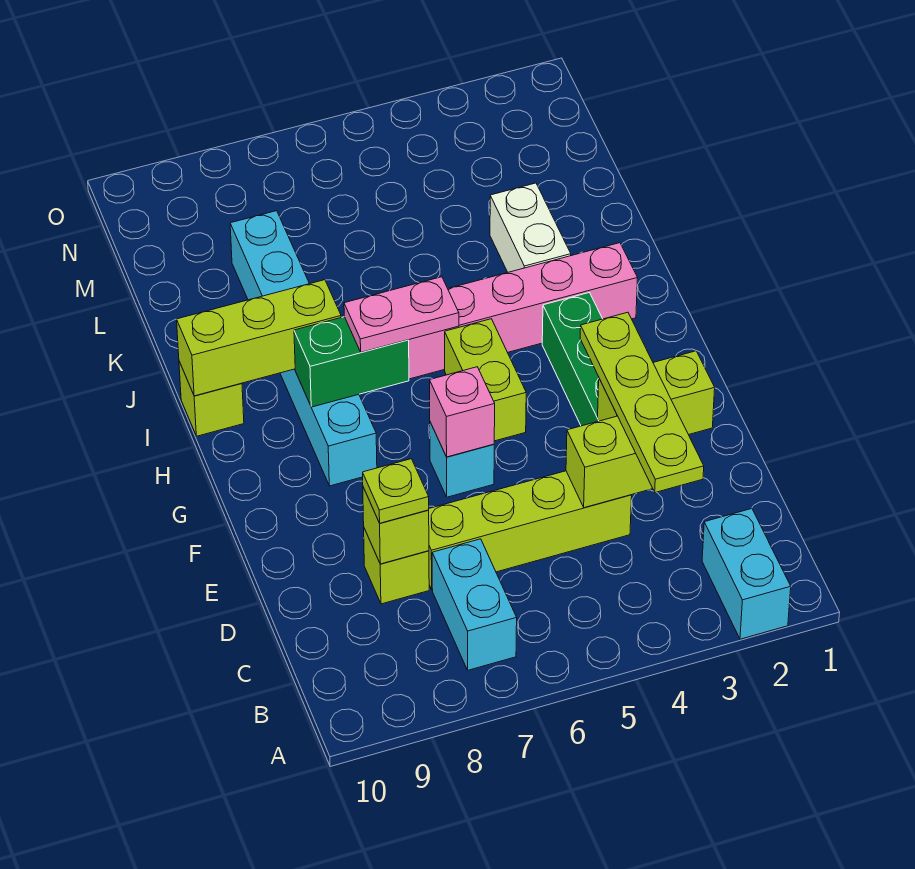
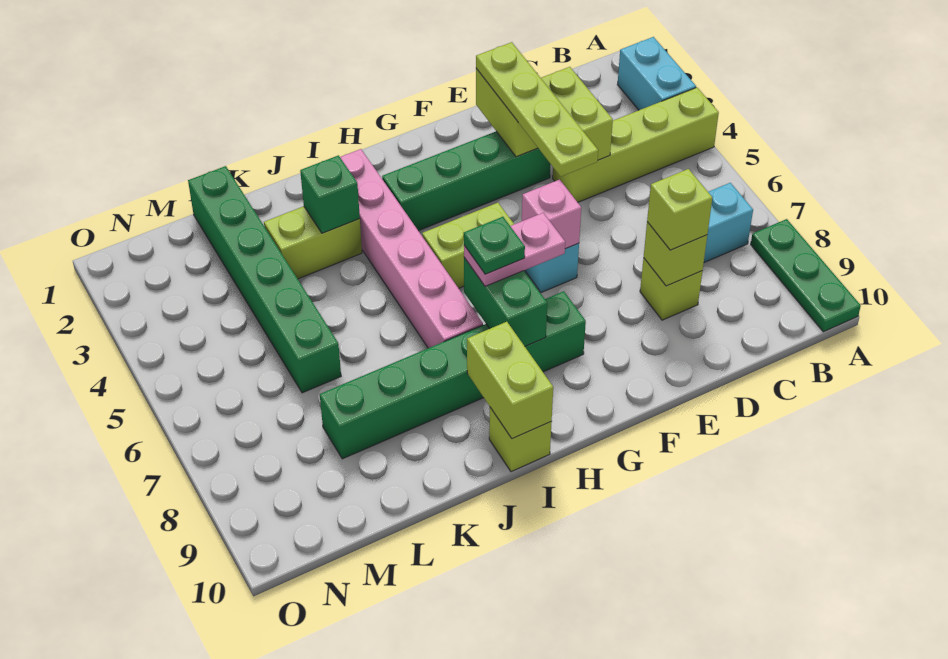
cyan 1x2 brick [702,509,791,639] -> cyan 1x2 brick turned to [618,37,696,110]
none -> green 1x3 plate [751,219,861,332]
lime 1x4 plate [580,312,704,492] -> lime 1x4 plate turned to [476,42,598,176]
lime 1x4 brick [429,471,632,590] -> lime 1x4 brick turned to [553,88,719,202]
lime 1x1 plate [363,459,429,523] -> lime 1x1 brick [647,169,712,250]
cyan 1x6 brick [230,211,377,486] -> green 1x6 brick [320,291,586,459]
pink 1x2 plate [344,277,459,352] -> pink 1x2 plate turned to [464,213,565,286]
none -> green 1x1 plate [464,217,525,274]
lime 1x3 brick [177,280,341,396] -> lime 1x2 brick [467,322,553,439]
white 1x2 brick [490,183,571,272] -> lime 1x2 brick [264,206,362,279]
none -> green 1x1 brick [300,155,360,233]
none -> green 1x6 brick [188,166,341,393]

